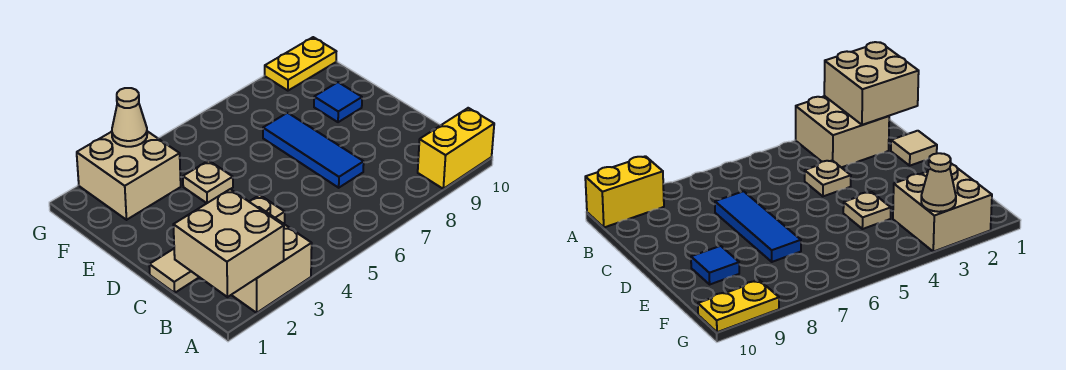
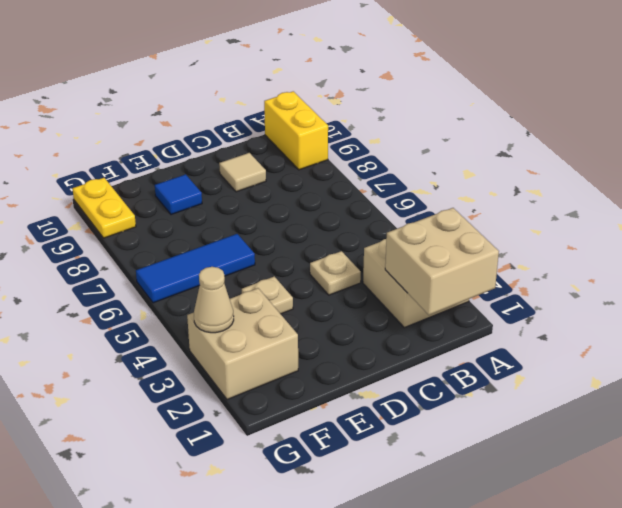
tan 1x1 tile [149,249,199,293] -> tan 1x1 tile moved to [219,153,266,192]
blue 1x3 tile [263,113,364,188] -> blue 1x3 tile moved to [136,234,255,303]

